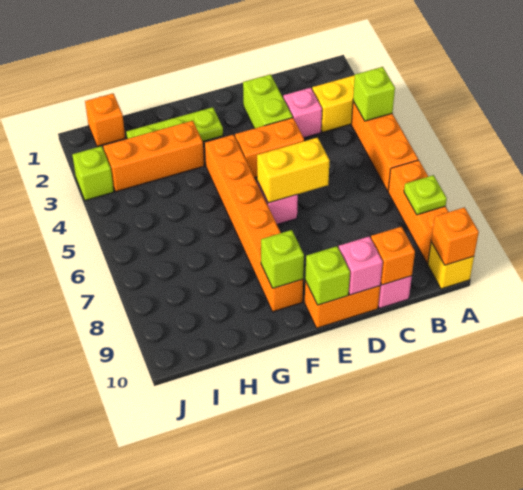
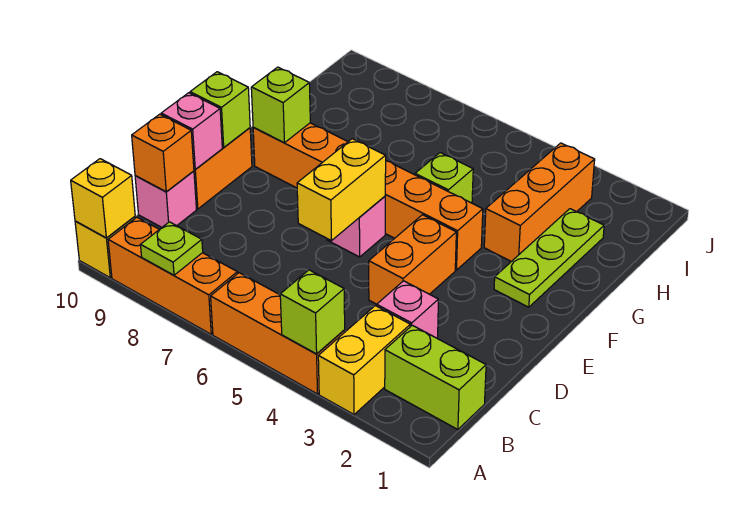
orange 1x1 brick [431,207,479,265] -> yellow 1x1 brick [71,159,135,238]
lime 1x2 brick [243,74,293,129] -> lime 1x2 brick moved to [385,325,486,430]
orange 1x1 brick [85,94,125,146] -> none
lime 1x1 brick [72,146,114,200] -> lime 1x1 brick moved to [415,153,473,203]

